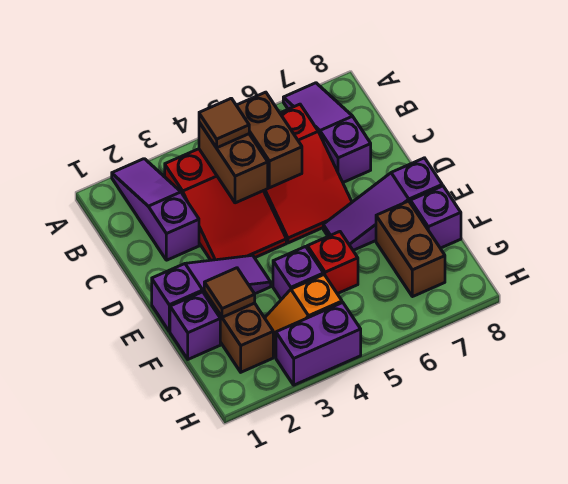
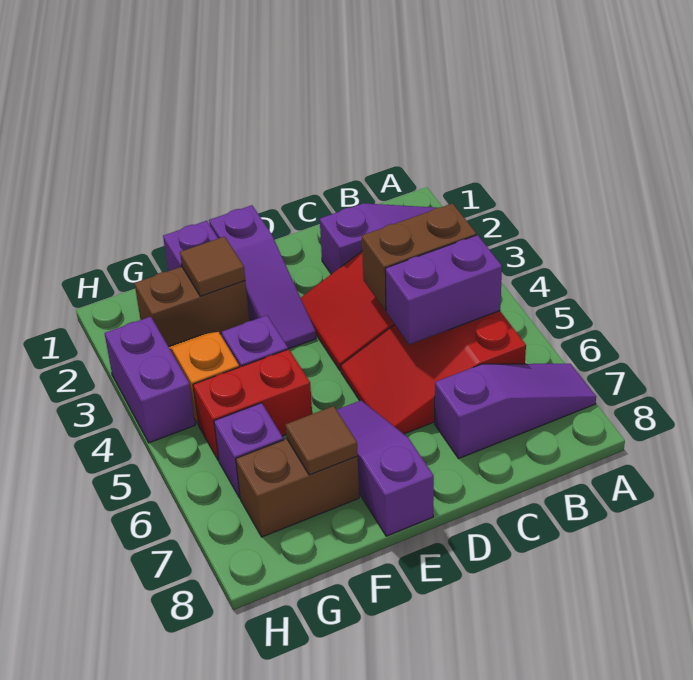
brown 1x1 tile [199,98,249,148] -> brown 1x1 tile moved to [286,406,358,475]
brown 1x2 brick [236,92,302,188] -> purple 1x2 brick [385,235,502,345]
red 1x1 brick [307,232,358,294] -> red 1x2 brick [193,349,312,461]
purple 1x1 brick [411,186,461,248] -> purple 1x1 brick moved to [214,403,283,498]

